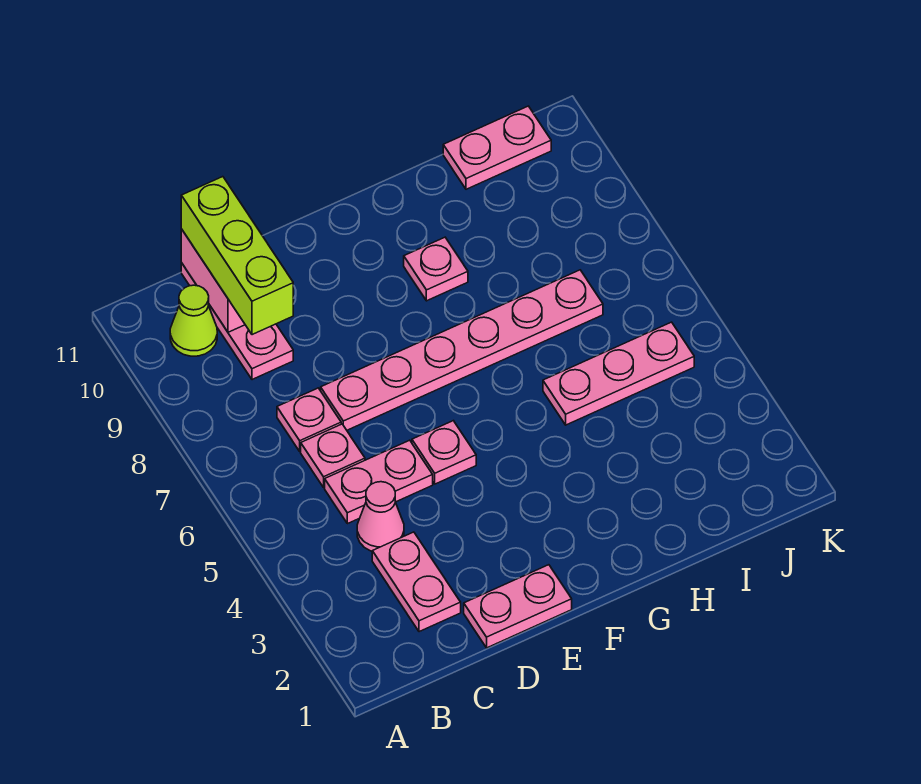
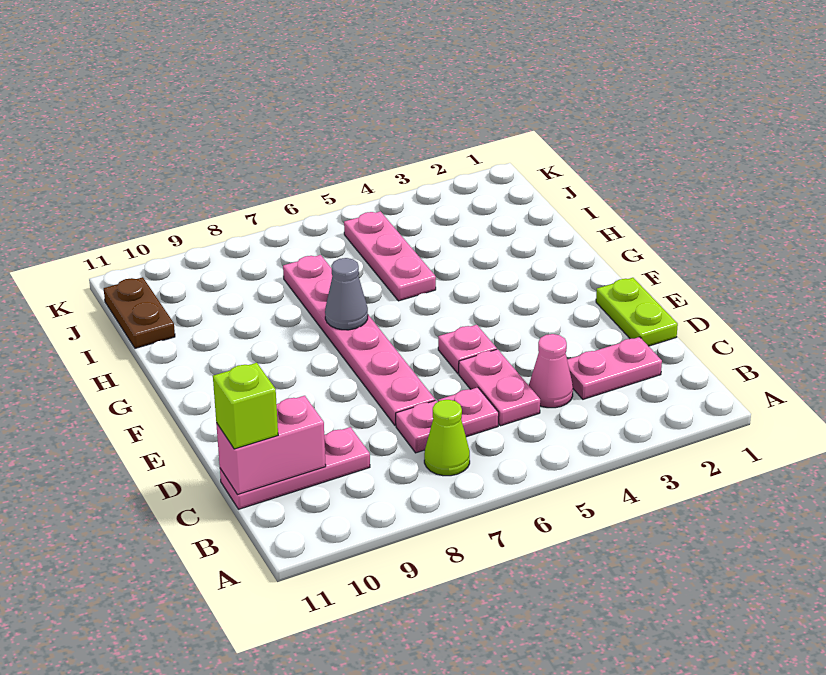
lime 1x1 cone [170,285,217,356] -> lime 1x1 cone moved to [424,400,470,476]
lime 1x3 brick [181,177,293,335] -> lime 1x1 brick [213,363,278,449]
pink 1x2 plate [464,565,572,648] -> lime 1x2 plate [596,278,678,346]
none -> grey 1x1 cone [325,258,368,330]
pink 1x1 plate [404,237,468,301] -> none
pink 1x2 plate [443,106,551,189] -> brown 1x2 plate [104,277,175,348]

